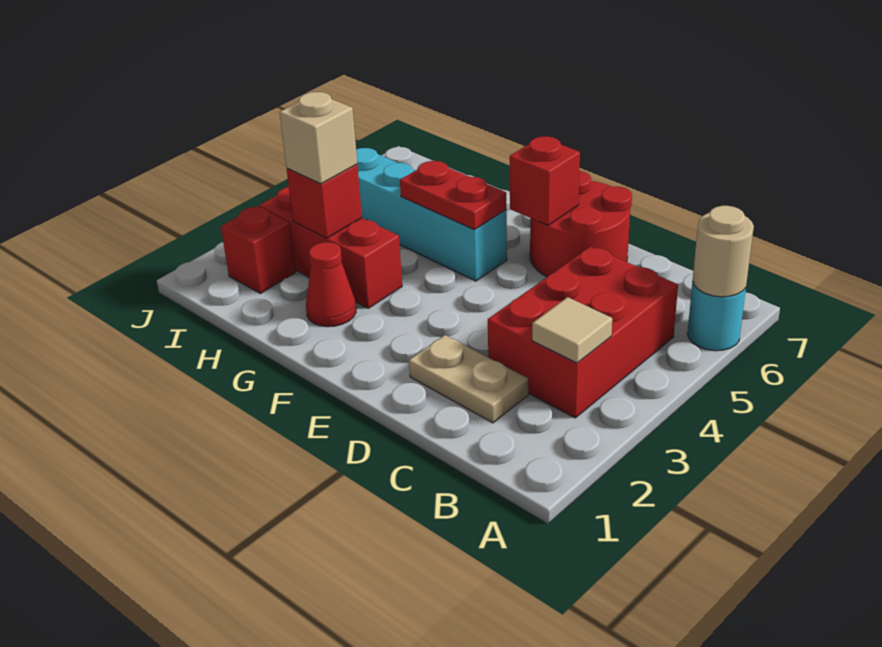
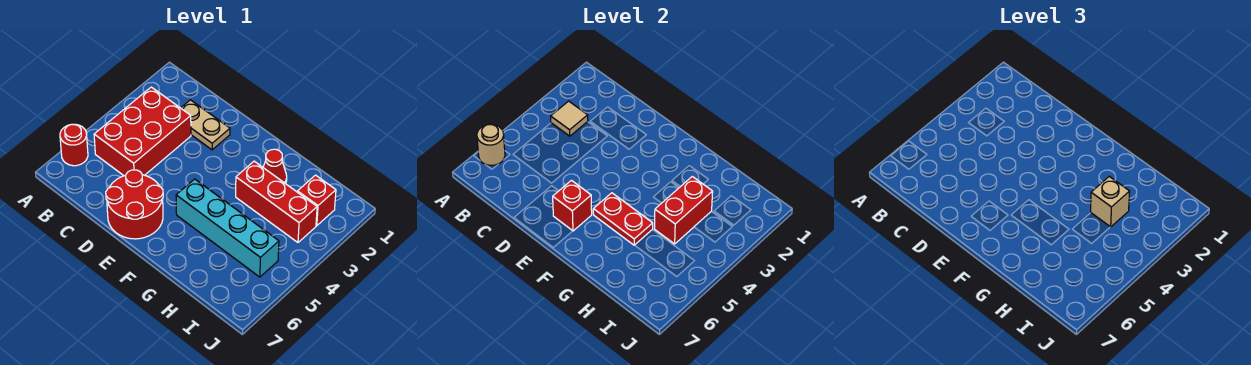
cyan 1x1 round brick [687,281,746,351] -> red 1x1 round brick [60,124,88,166]
red 1x1 brick [287,164,362,238] -> red 1x2 brick [655,177,713,244]

